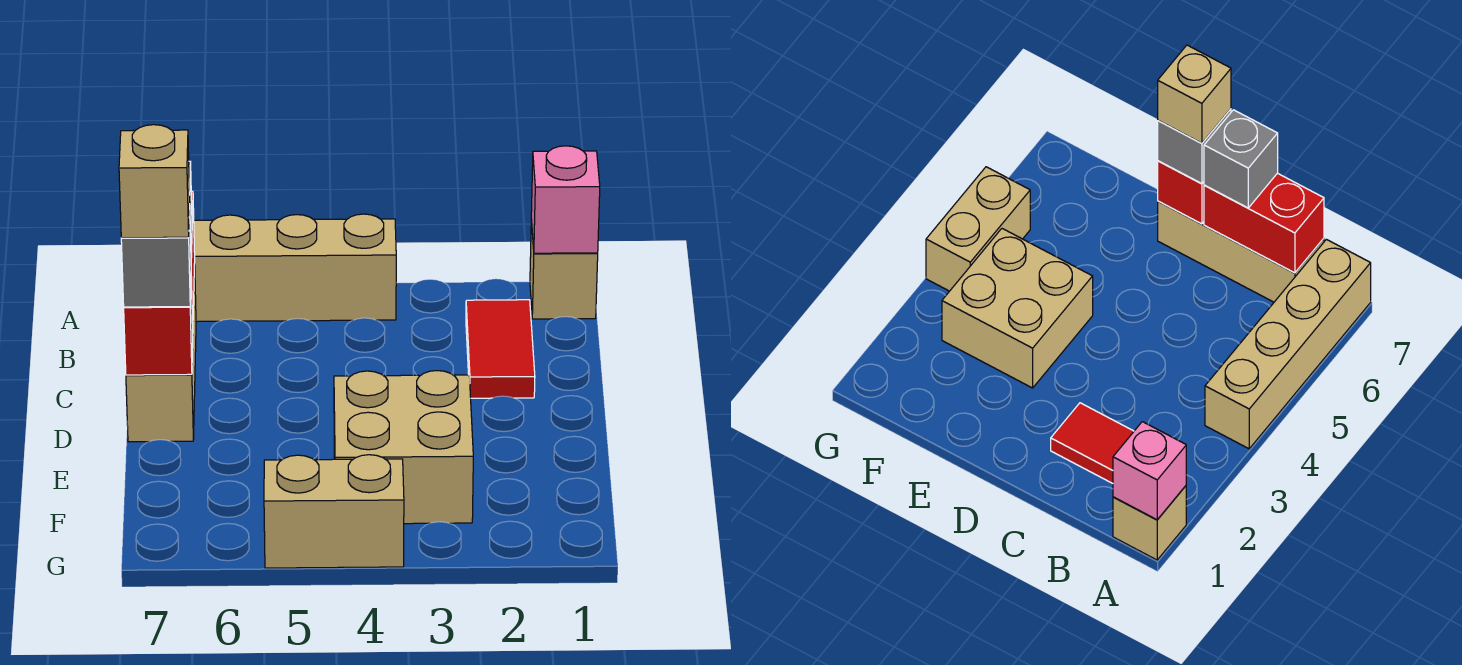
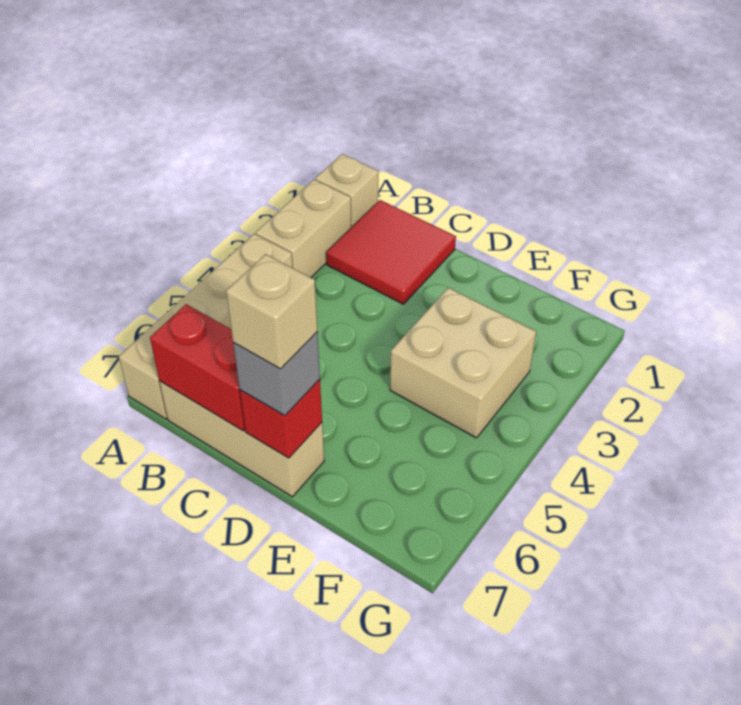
pink 1x1 brick [531,146,600,253] -> none
red 1x2 tile [466,300,535,398] -> red 2x2 tile [326,200,456,304]
grey 1x1 brick [1204,110,1278,208] -> none
tan 1x2 brick [264,455,404,568] -> tan 1x2 brick moved to [256,180,351,277]

